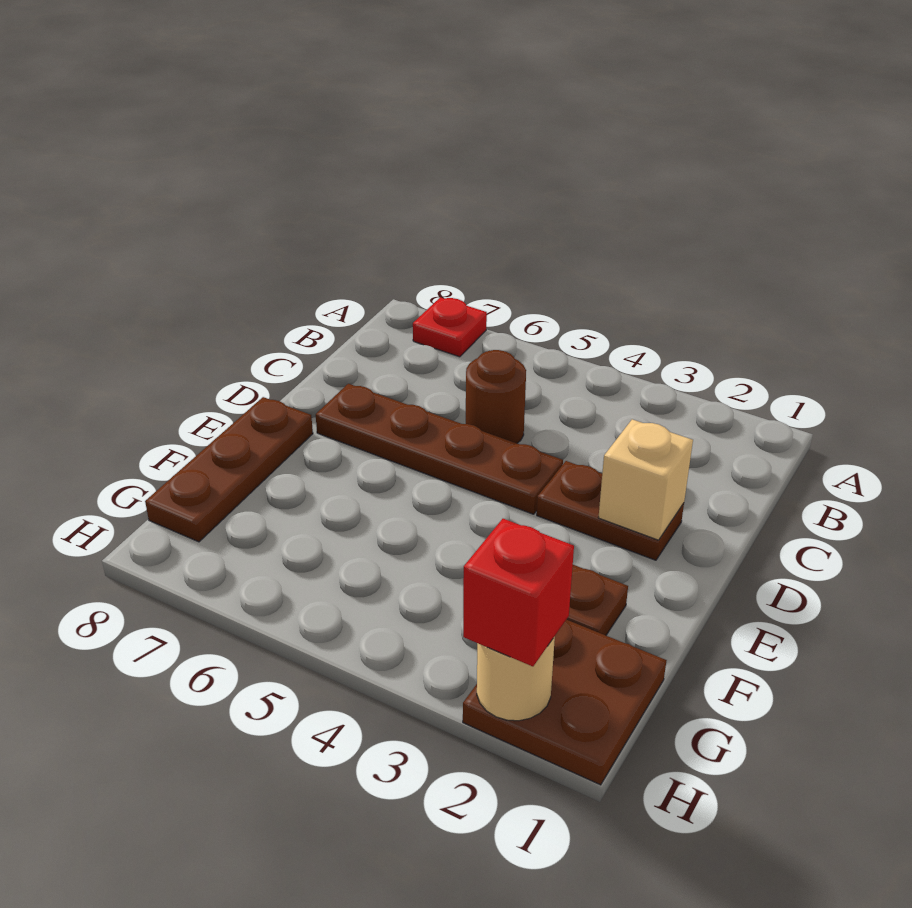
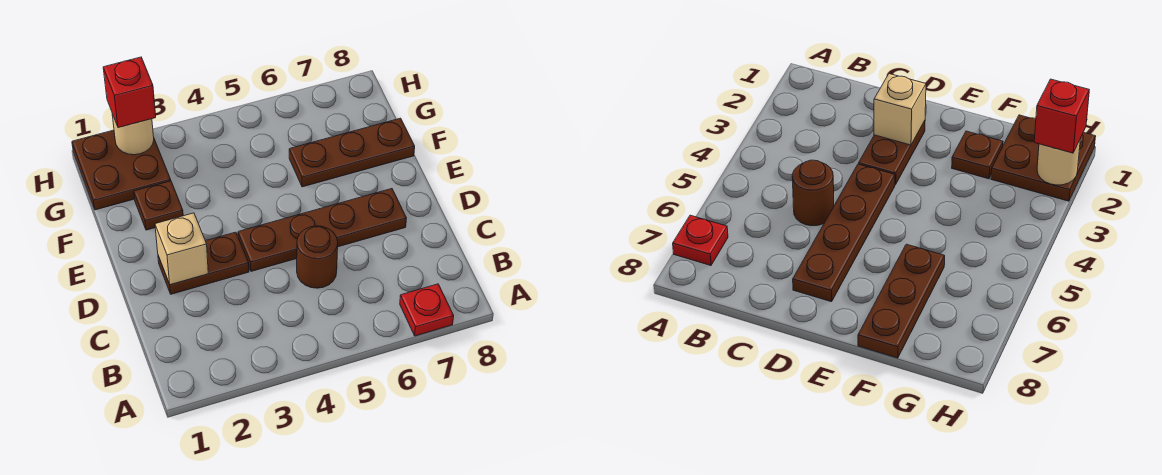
brown 1x3 plate [145,397,313,542] -> brown 1x3 plate turned to [289,118,415,187]

